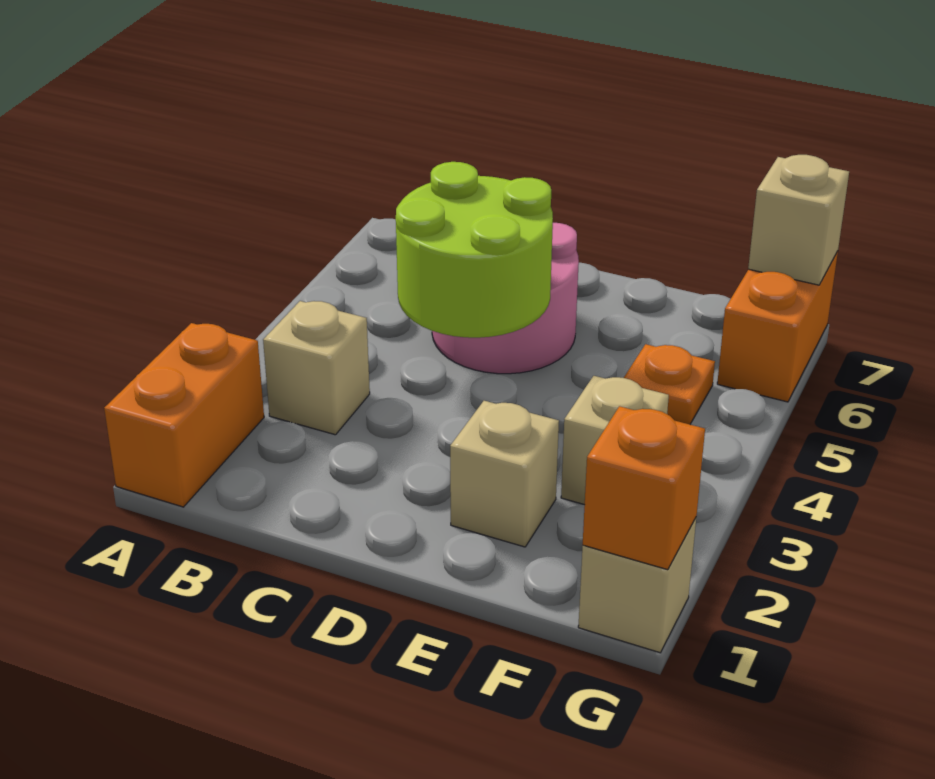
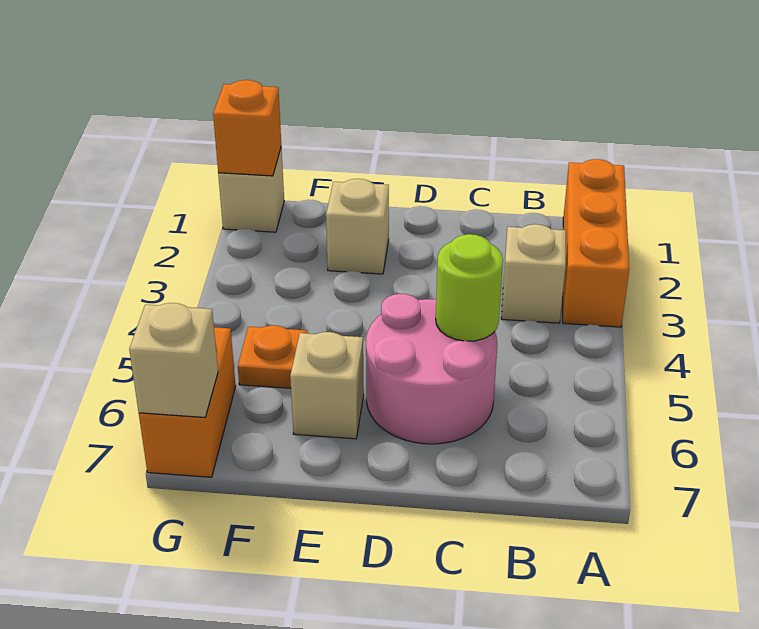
orange 1x2 brick [104,323,264,507] -> orange 1x3 brick [563,159,629,327]
lime 2x2 round brick [396,162,553,338] -> lime 1x1 round brick [436,234,503,341]
tan 1x1 brick [561,376,669,505] -> tan 1x1 brick moved to [290,332,364,439]

